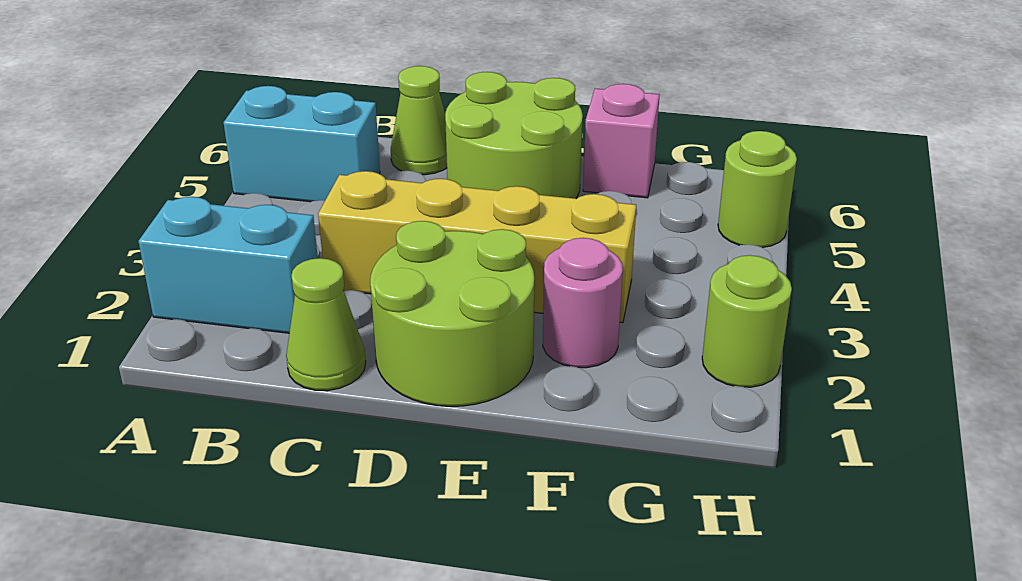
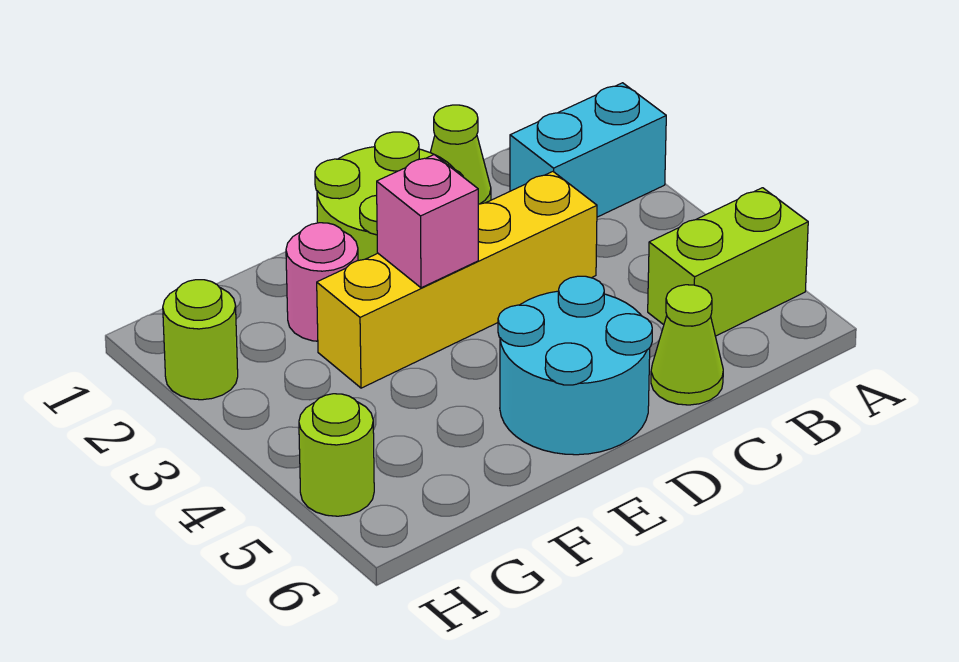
cyan 1x2 brick [224,86,380,202] -> lime 1x2 brick [648,188,808,336]
lime 2x2 round brick [445,72,583,198] -> cyan 2x2 round brick [498,276,652,455]
pink 1x1 brick [583,84,660,198] -> pink 1x1 brick moved to [377,155,478,288]

